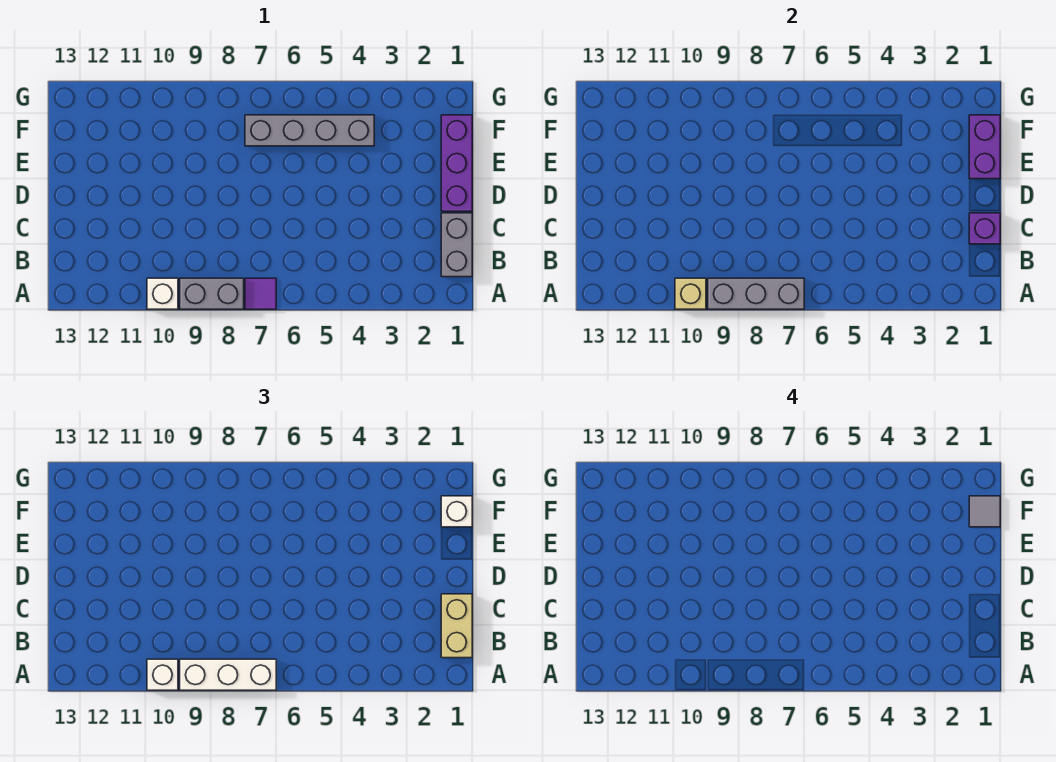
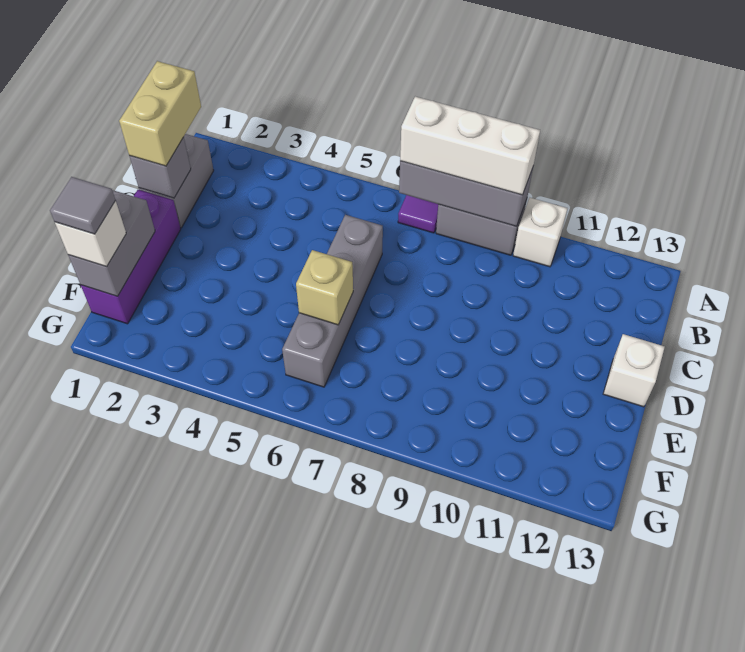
tan 1x1 brick [675,278,706,309] -> tan 1x1 brick moved to [296,250,353,325]
white 1x1 brick [147,659,178,690] -> white 1x1 brick moved to [603,334,665,407]
purple 1x1 brick [969,213,1000,244] -> grey 1x1 brick [130,137,191,198]
purple 1x2 brick [969,115,1000,179] -> grey 1x2 brick [68,190,155,296]
grey 1x4 brick [245,115,374,146] -> grey 1x4 brick turned to [282,215,383,387]

